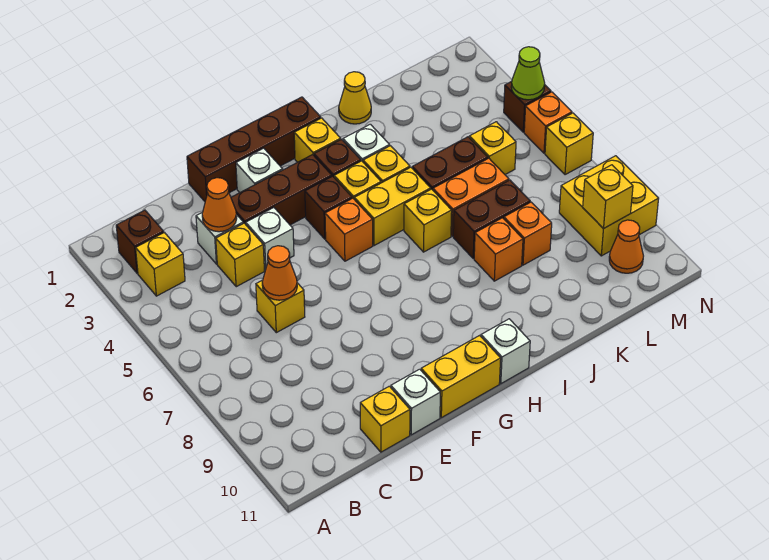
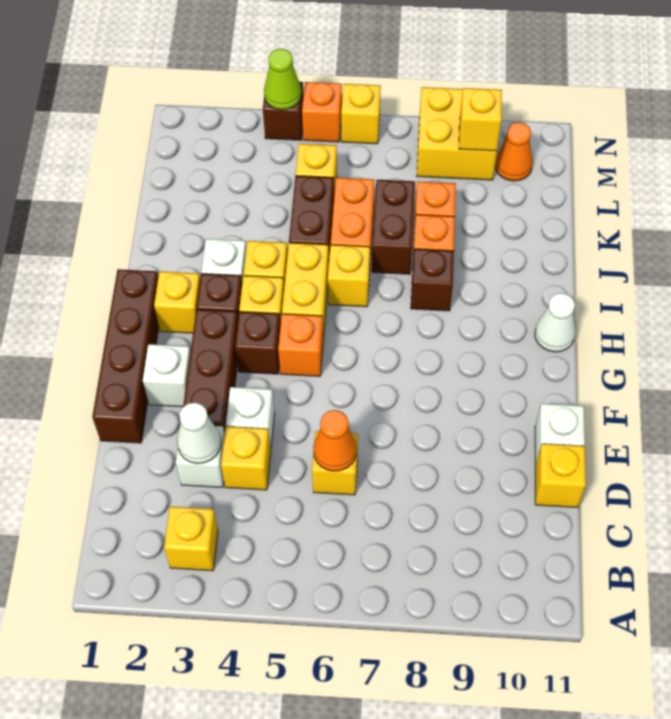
brown 1x1 brick [116,210,164,273] -> brown 1x1 brick moved to [411,249,454,311]
orange 1x1 cone [202,178,237,232] -> white 1x1 cone [177,403,221,464]
yellow 1x2 brick [421,335,501,418] -> none
white 1x1 brick [481,319,530,384] -> white 1x1 cone [535,293,576,352]
yellow 1x1 cone [339,72,371,124] -> none

